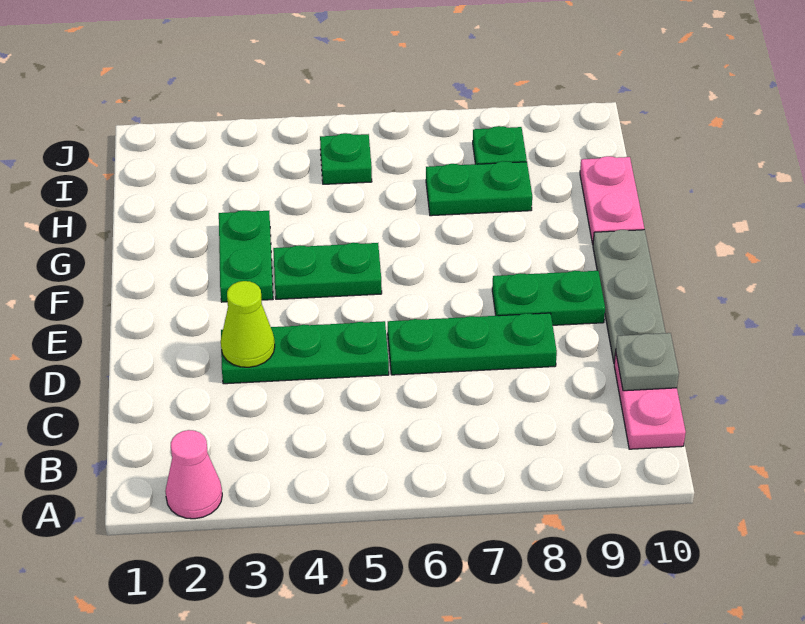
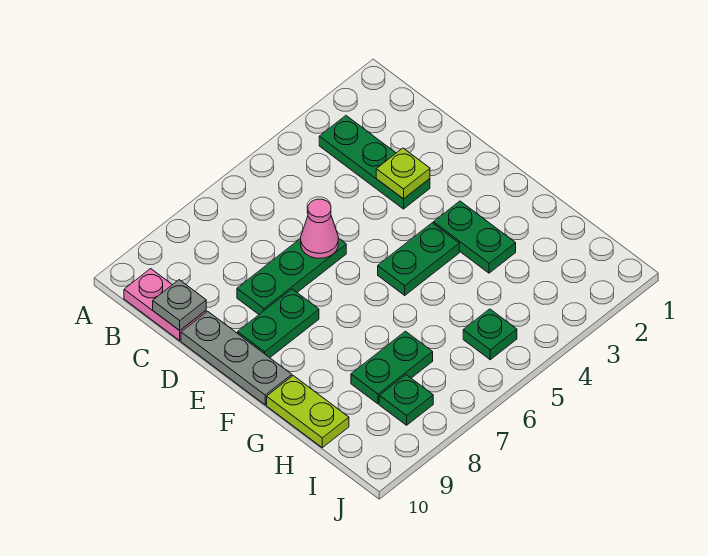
pink 1x1 cone [165,430,222,519] -> pink 1x1 cone moved to [301,199,338,258]
green 1x3 plate [221,321,389,384] -> green 1x3 plate turned to [319,116,430,209]
lime 1x1 cone [221,281,275,367] -> lime 1x1 plate [376,148,430,199]
pink 1x2 plate [580,156,644,244] -> lime 1x2 plate [267,376,349,448]

